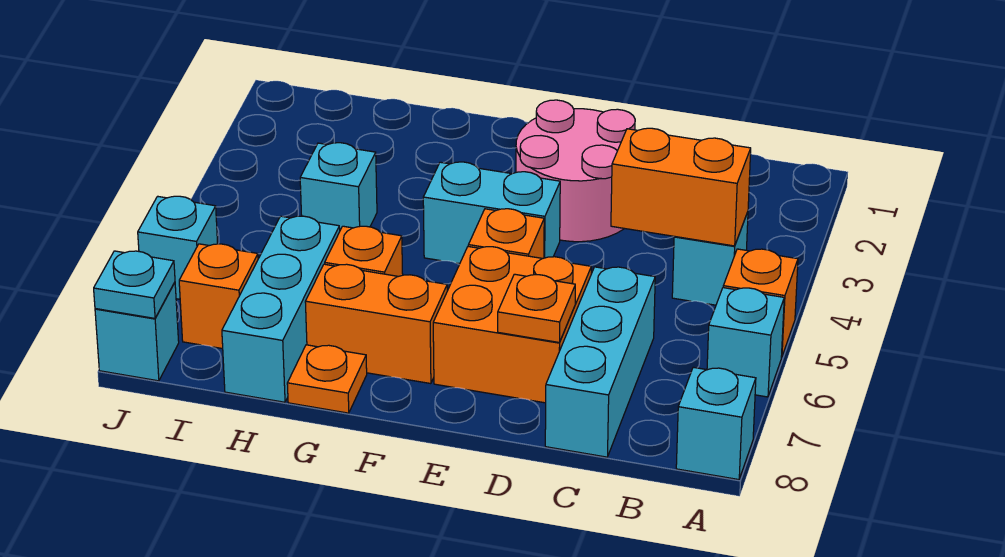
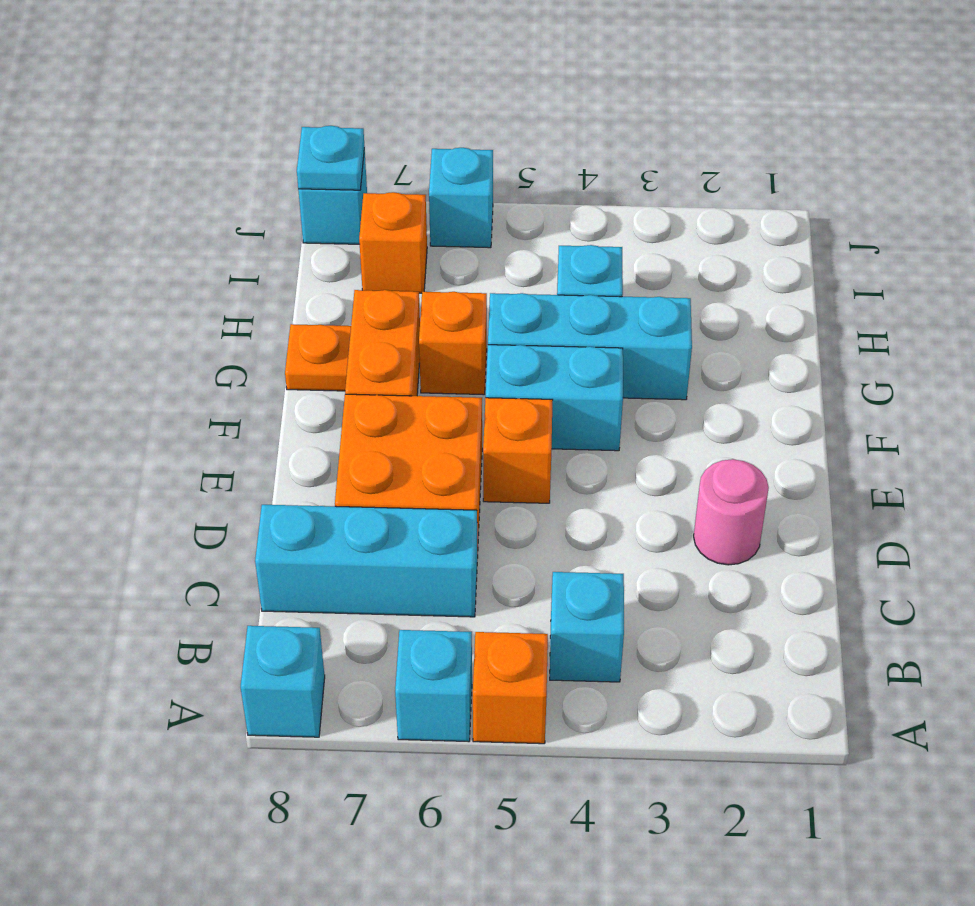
orange 1x2 brick [611,128,751,246] -> none
pink 2x2 round brick [516,100,635,242] -> pink 1x1 round brick [694,459,769,565]
orange 1x1 plate [498,274,575,343] -> none
cyan 1x2 brick [423,162,560,264] -> cyan 1x2 brick turned to [486,345,623,451]
cyan 1x3 brick [222,216,340,402] -> cyan 1x3 brick moved to [488,293,692,400]

